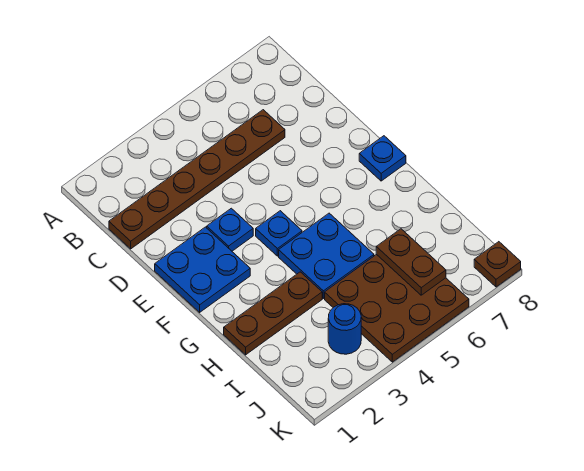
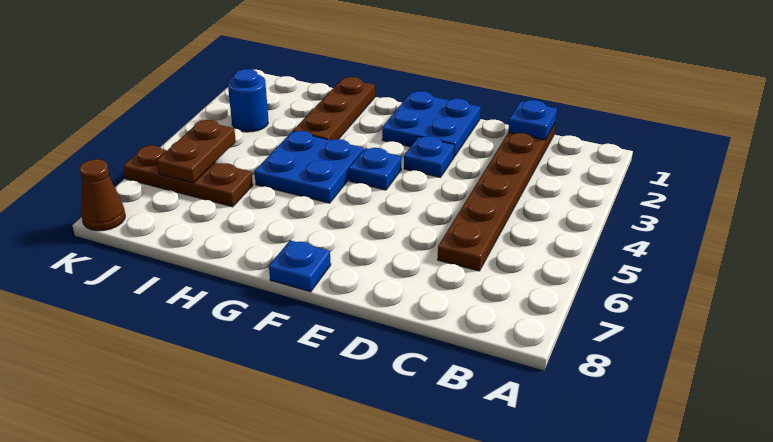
none -> blue 1x1 plate [508,100,557,140]
brown 3x3 plate [325,254,469,362] -> brown 1x3 plate [123,145,253,207]
brown 1x2 plate [376,229,446,295] -> brown 1x2 plate turned to [157,120,236,183]
brown 1x1 plate [474,242,521,287] -> brown 1x1 cone [79,159,125,231]

